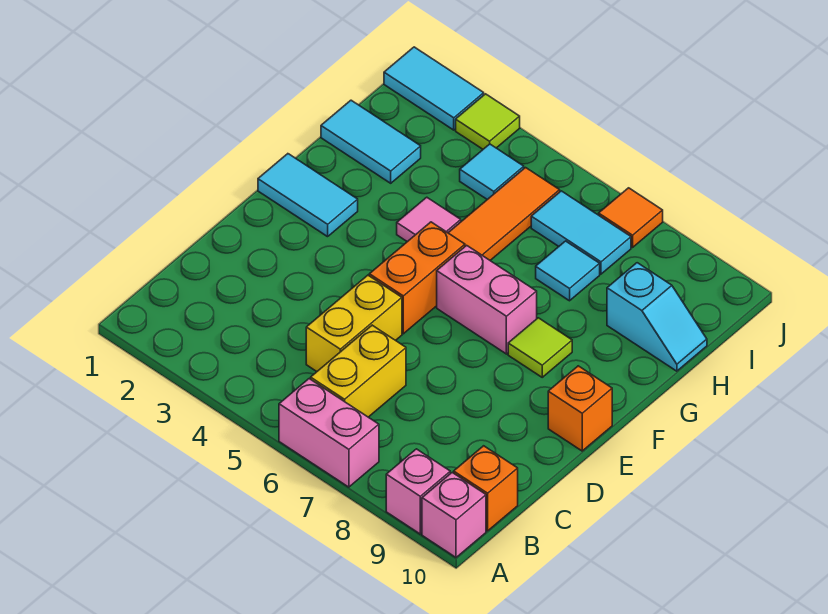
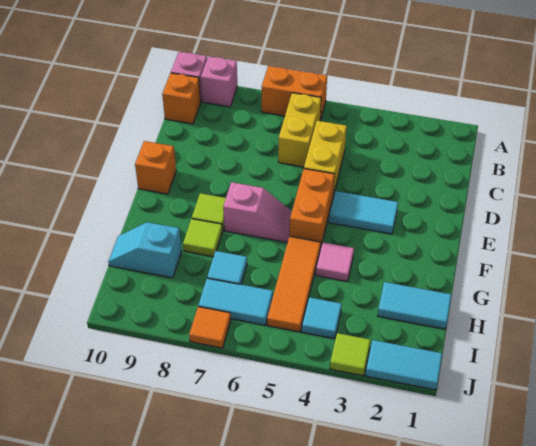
pink 1x2 brick [279,379,379,487] -> orange 1x2 brick [262,66,327,121]
cyan 1x2 tile [258,154,358,237] -> cyan 1x2 tile moved to [329,191,398,234]
pink 1x2 brick [437,245,537,354] -> pink 1x2 slope [223,182,292,242]
none -> lime 1x1 tile [183,219,223,257]

